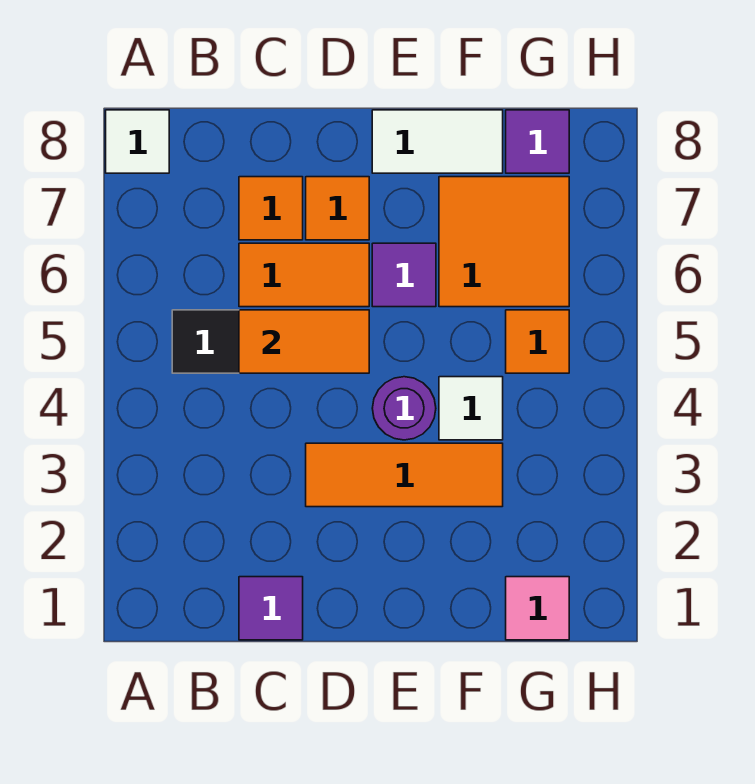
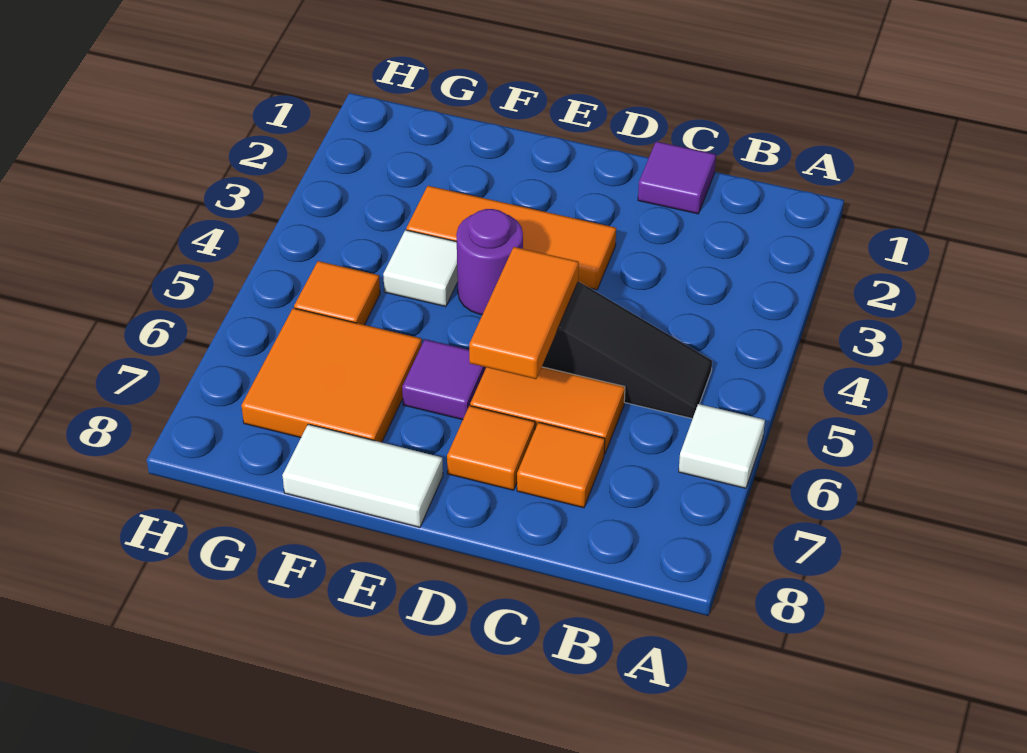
white 1x1 tile [106,110,169,173] -> white 1x1 tile moved to [679,404,765,488]
orange 1x2 tile [239,310,369,373] -> orange 1x2 tile turned to [469,247,579,379]
pink 1x1 tile [506,577,569,640] -> none
purple 1x1 tile [506,110,569,173] -> none

